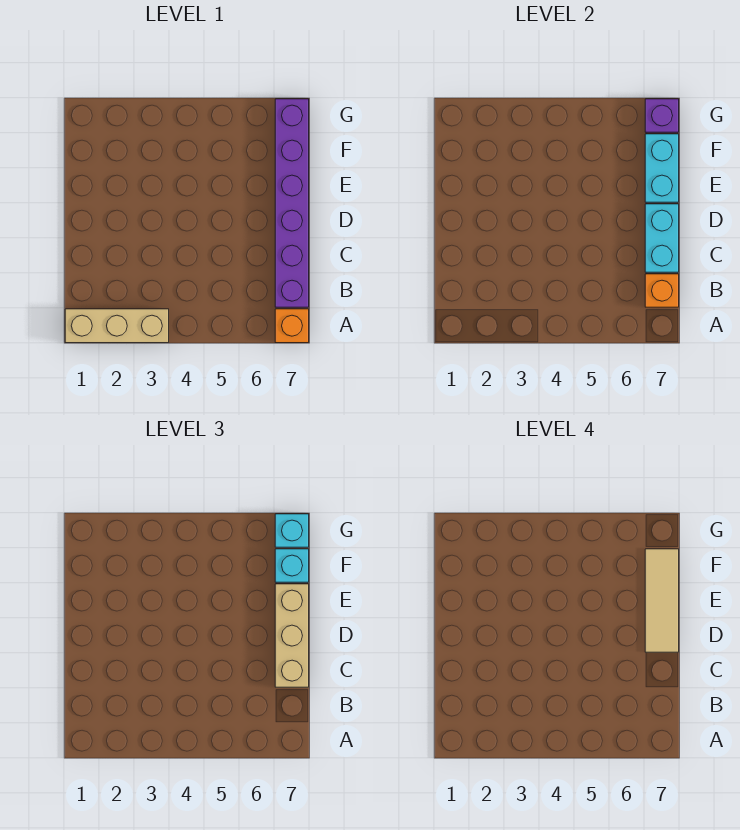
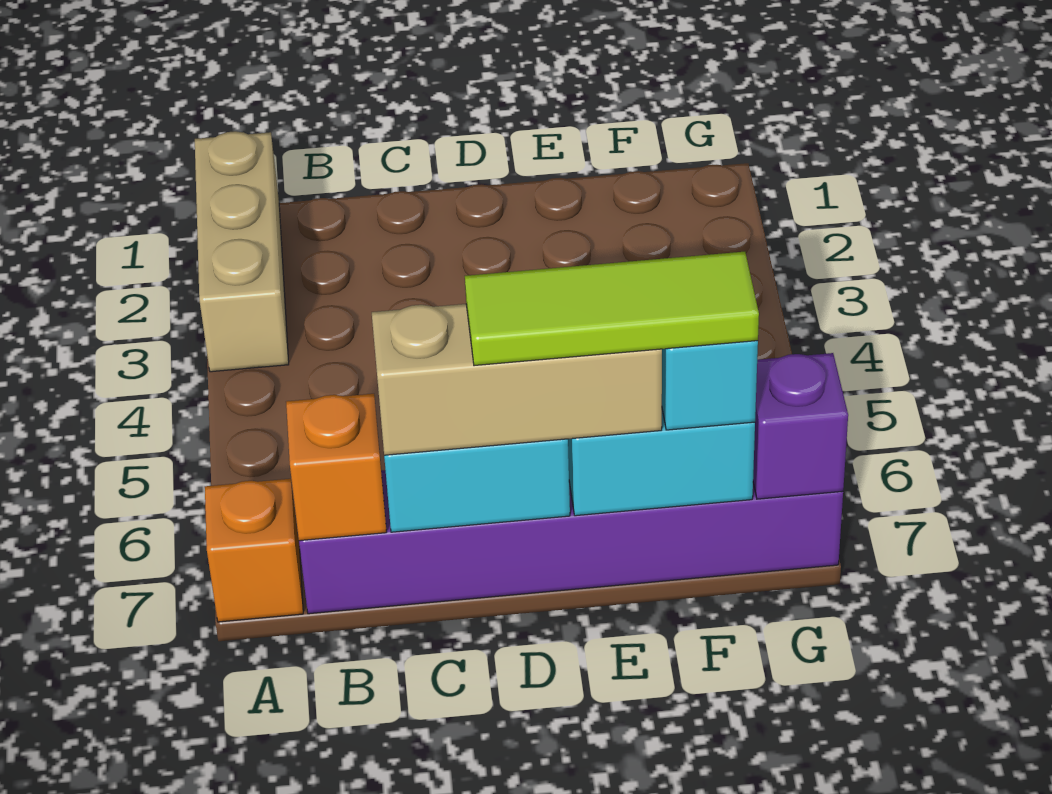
tan 1x3 tile [645,549,679,652] -> lime 1x3 tile [465,252,759,366]
cyan 1x1 brick [275,514,309,547] -> none

